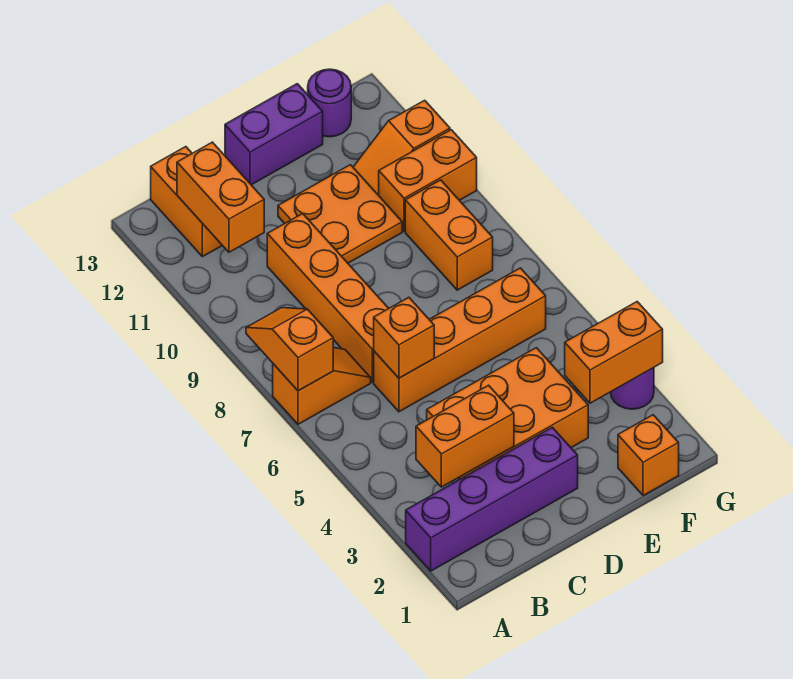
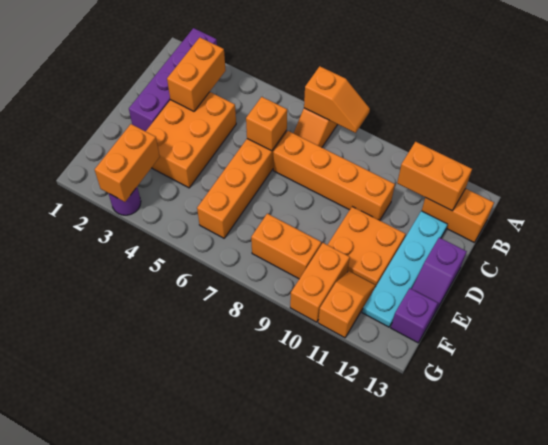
none -> cyan 1x4 plate [362,211,448,327]
purple 1x2 brick [225,84,323,185] -> purple 1x2 slope [412,238,467,314]
orange 1x1 brick [618,415,679,496] -> none
purple 1x1 round brick [308,69,351,137] -> purple 1x1 brick [391,288,438,343]

